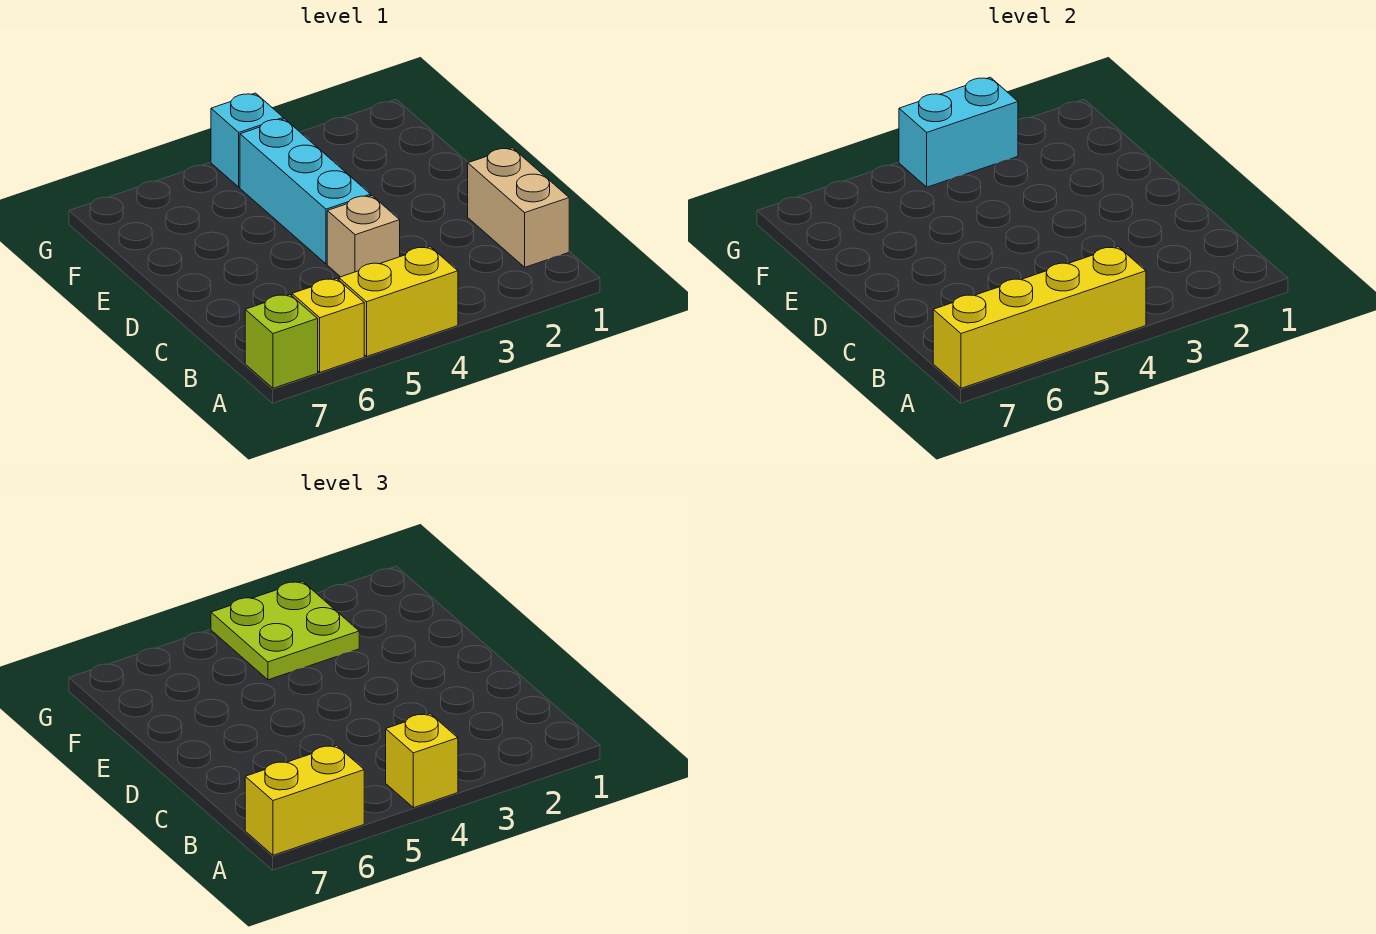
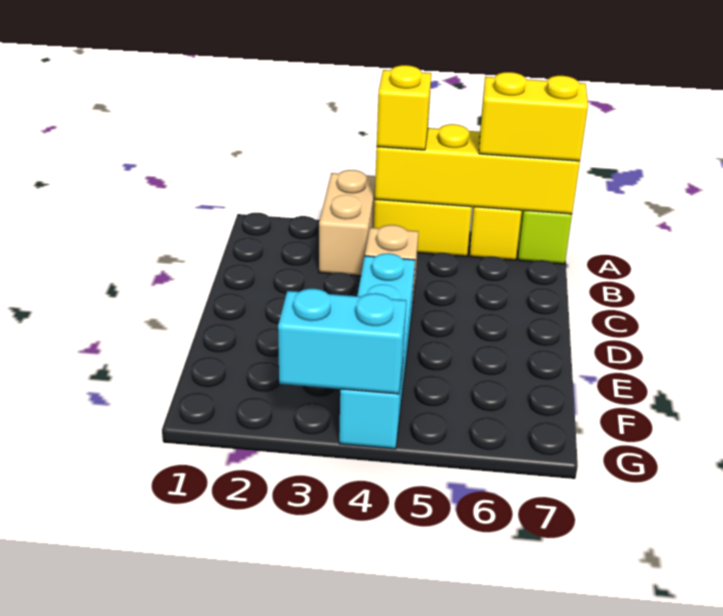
tan 1x2 brick [468,148,569,267] -> tan 1x2 brick moved to [319,170,376,276]
lime 2x2 plate [211,581,359,680] -> none

